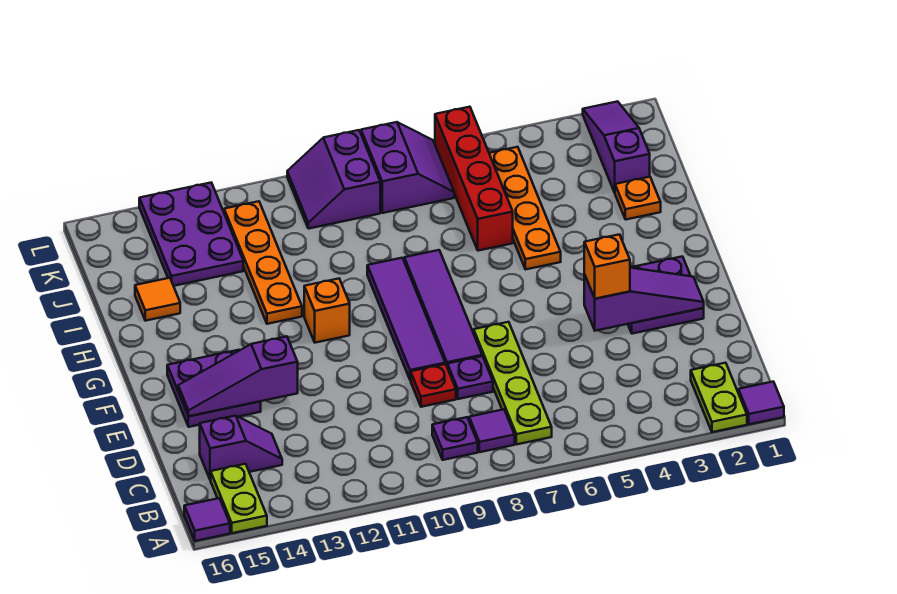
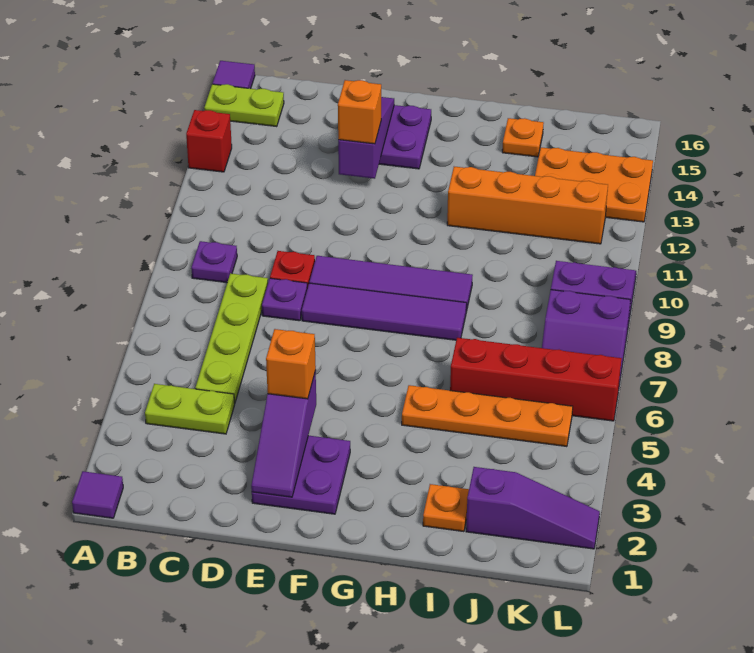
lime 1x2 plate [691,363,747,432] -> lime 1x2 plate moved to [145,384,235,434]
none -> red 1x1 brick [186,110,232,172]
lime 1x4 plate [474,322,552,444] -> lime 1x4 plate turned to [195,273,268,403]
purple 1x1 tile [469,409,515,452] -> none
purple 1x2 slope [200,416,282,480] -> none
orange 1x1 brick [304,279,350,343] -> orange 1x1 brick moved to [338,80,381,144]
orange 1x4 plate [224,201,302,324] -> orange 1x4 brick [447,167,608,244]
orange 1x1 tile [135,278,180,321] -> orange 1x1 plate [502,118,544,157]
purple 2x3 plate [139,183,243,286] -> orange 2x3 plate [535,147,653,222]

